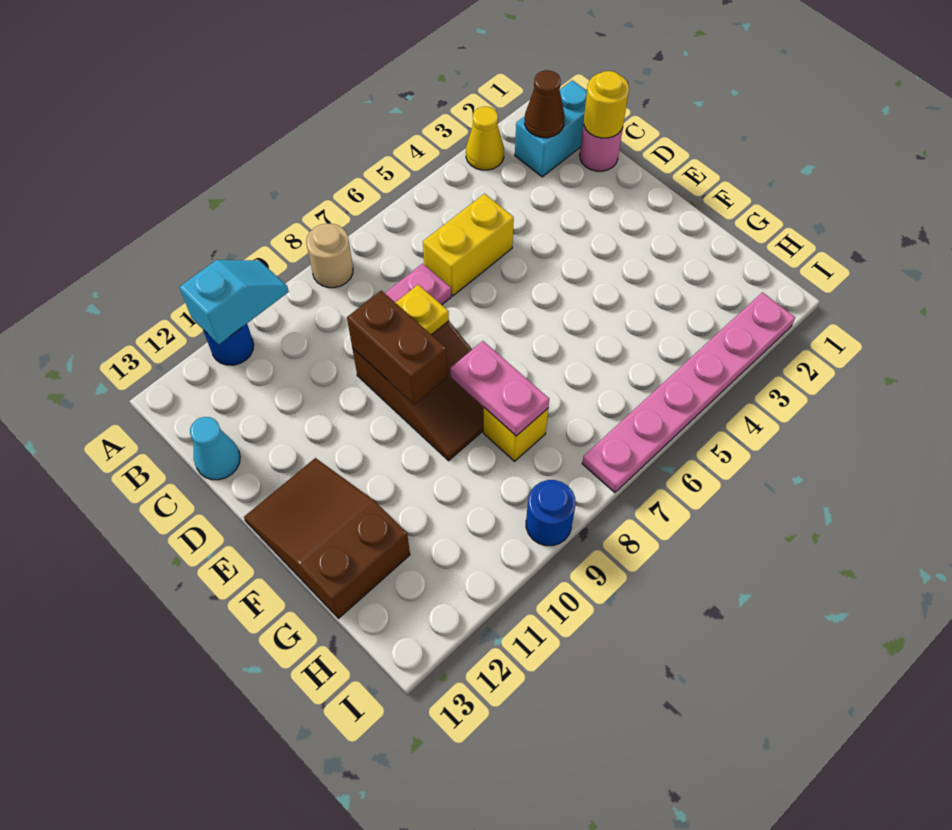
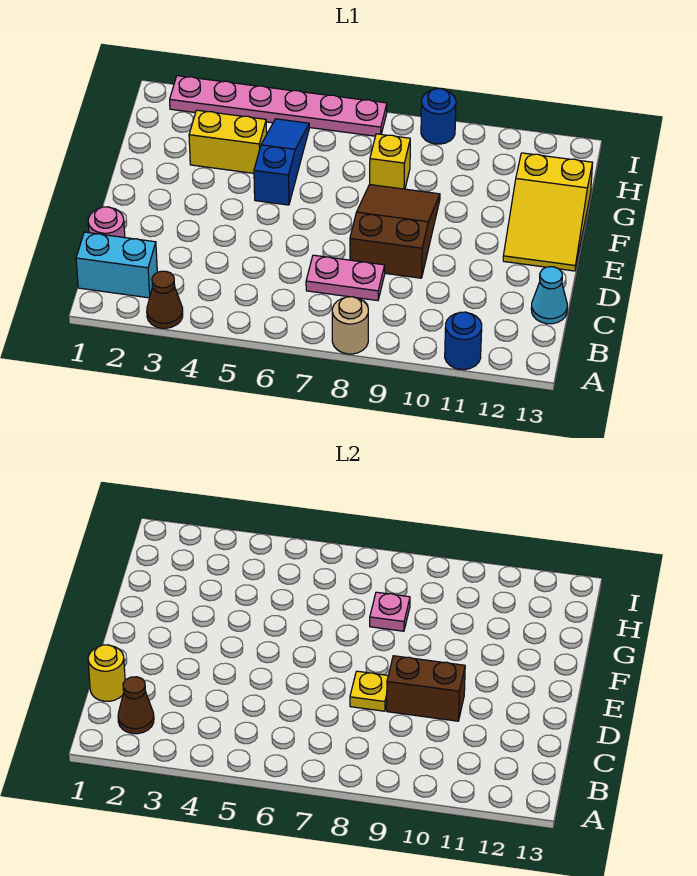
yellow 1x1 cone [466,107,504,170] -> brown 1x1 cone [147,271,183,328]
cyan 1x2 slope [180,260,289,344] -> none
yellow 1x2 brick [423,194,514,296] -> yellow 1x2 brick moved to [189,110,267,173]
brown 1x2 brick [347,290,447,404] -> brown 1x2 brick turned to [387,656,465,721]
brown 2x3 slope [244,458,410,618] -> yellow 2x3 slope [503,153,593,271]
none -> blue 1x3 slope [254,119,309,205]
pink 1x2 plate [450,341,549,436] -> pink 1x1 plate [370,592,410,631]

